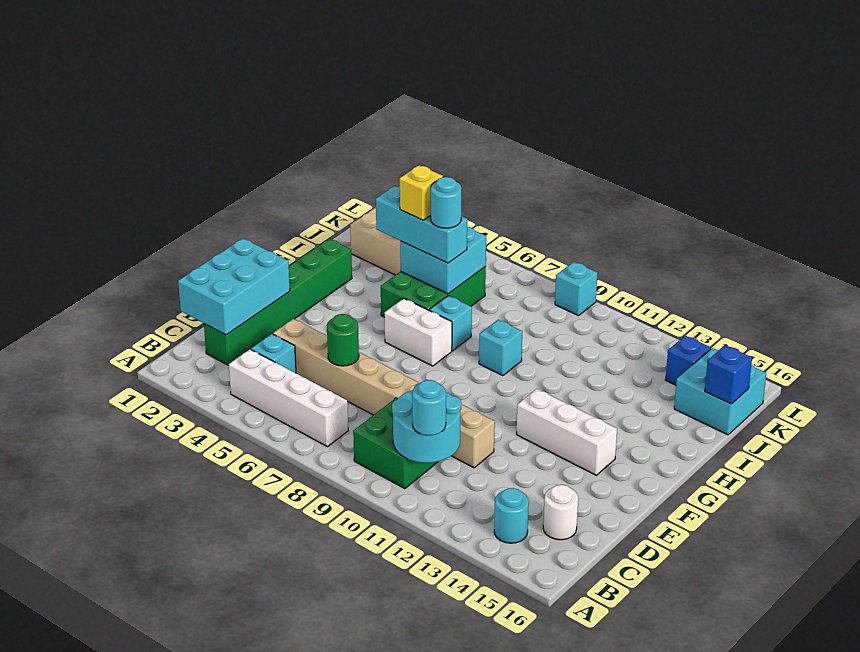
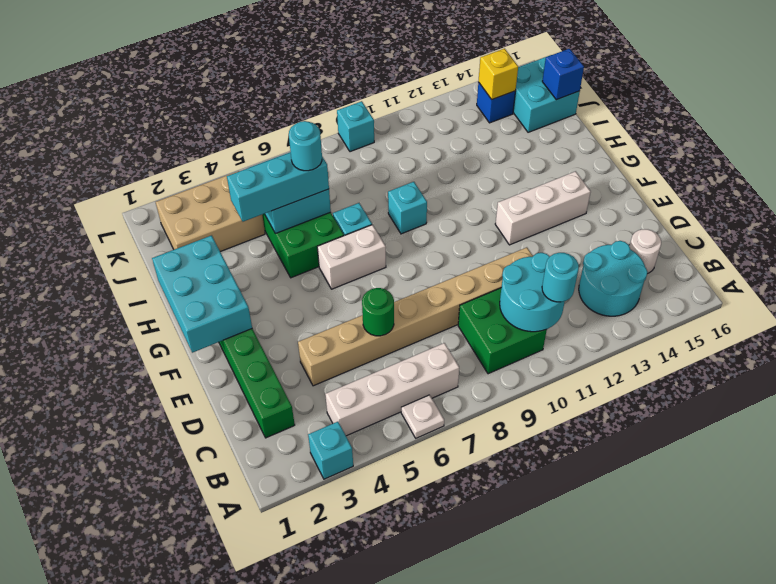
none -> white 1x1 plate [401,395,444,438]
cyan 1x1 round brick [494,488,529,543] -> cyan 2x2 round brick [579,241,648,316]
cyan 2x3 brick [178,239,290,335] -> cyan 2x3 brick moved to [152,235,252,353]
cyan 1x1 brick [251,334,296,373] -> cyan 1x1 brick moved to [308,422,353,479]
yellow 1x1 brick [400,165,443,220] -> yellow 1x1 brick moved to [478,49,518,99]

